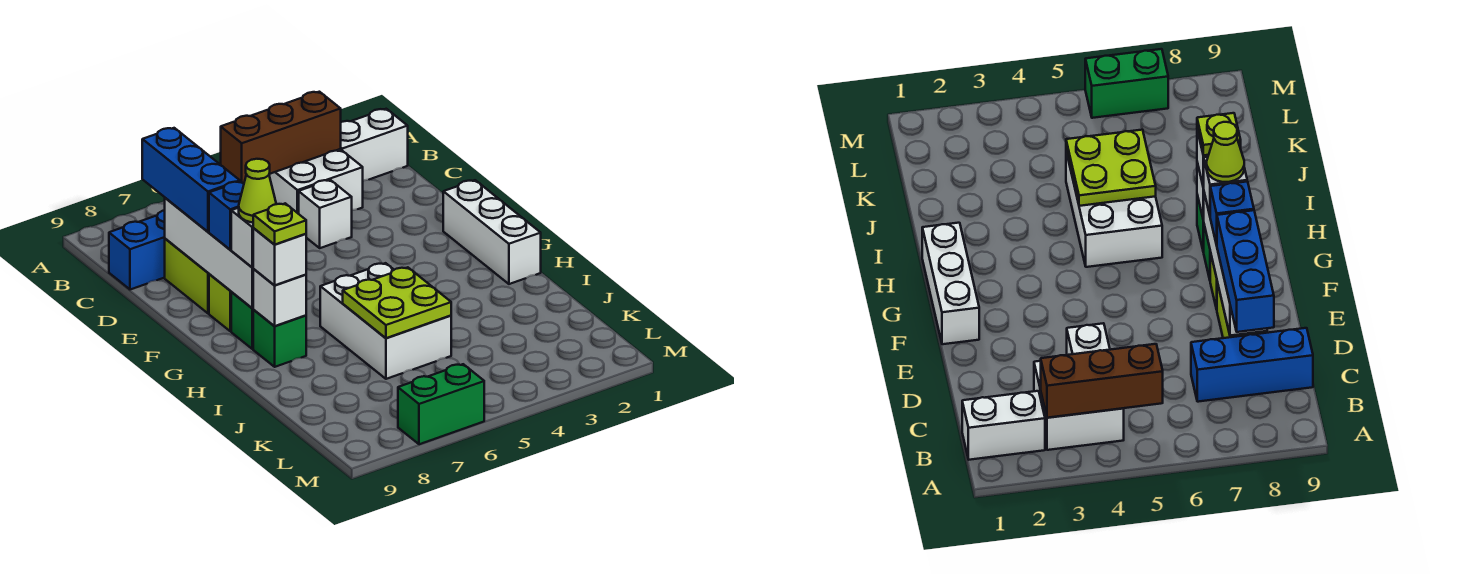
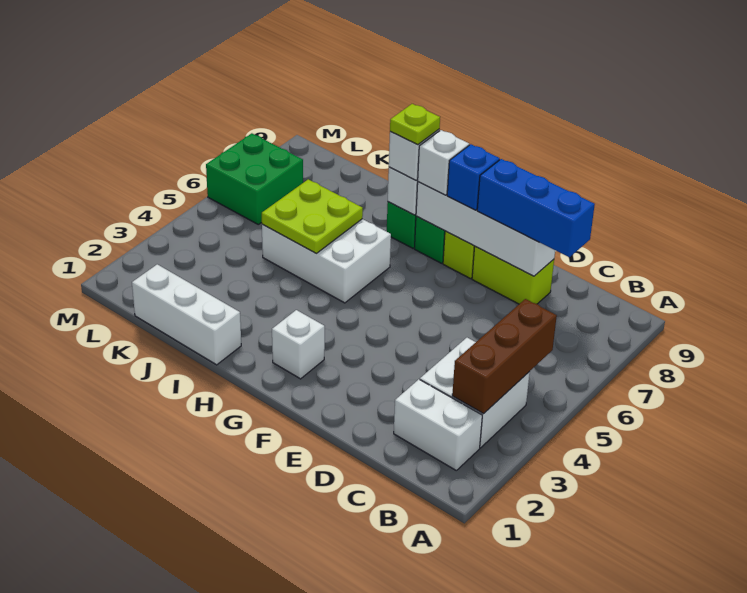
white 1x2 brick [341,109,408,181] -> white 1x2 brick turned to [394,379,482,470]
blue 1x3 brick [109,210,165,290] -> none
white 1x1 brick [299,180,352,248] -> white 1x1 brick moved to [272,310,325,379]
white 1x3 brick [443,180,541,284] -> white 1x3 brick moved to [132,264,241,365]
lime 1x1 cone [239,159,276,222] -> none
green 1x2 brick [398,364,484,444] -> green 2x2 brick [206,133,303,224]

